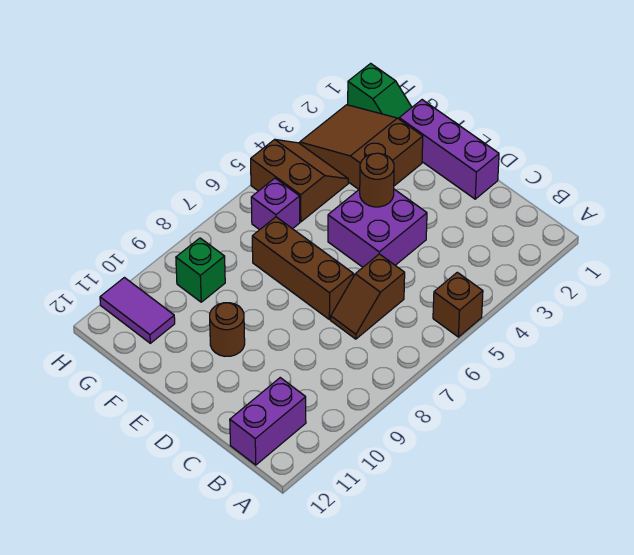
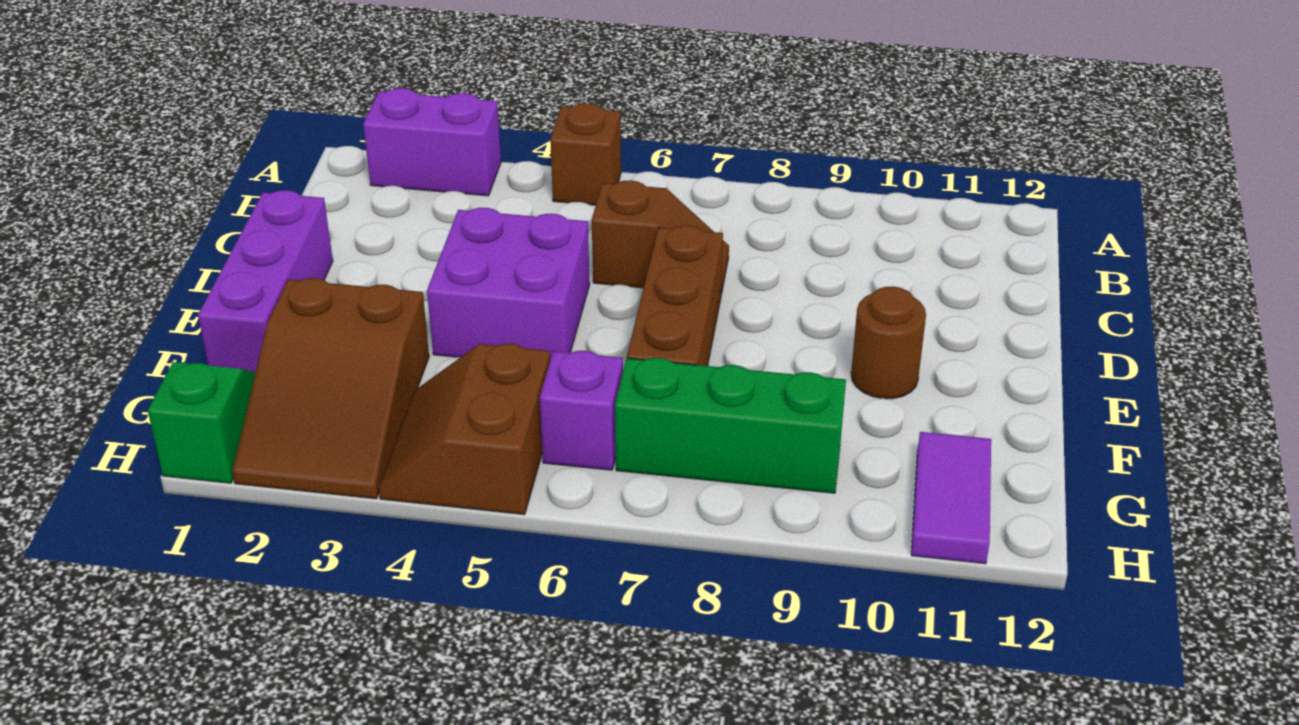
purple 1x2 brick [230,378,306,465] -> purple 1x2 brick moved to [363,88,501,196]
brown 1x1 round brick [360,153,394,207] -> none
green 1x1 brick [176,238,225,302] -> green 1x3 brick [615,358,846,493]

